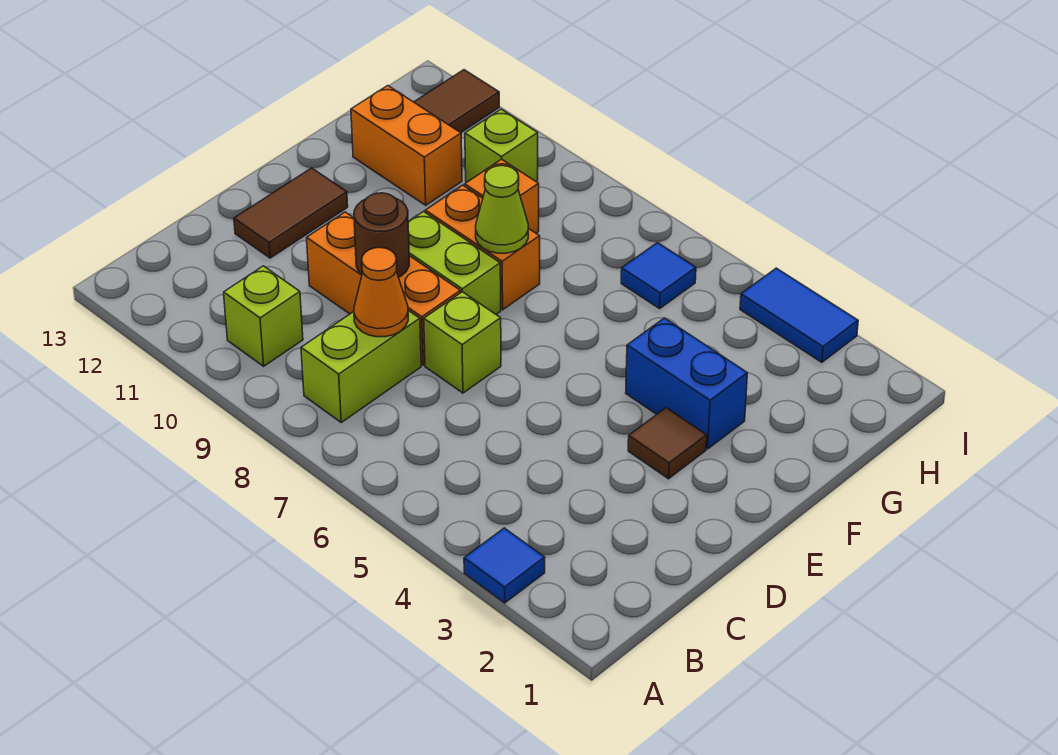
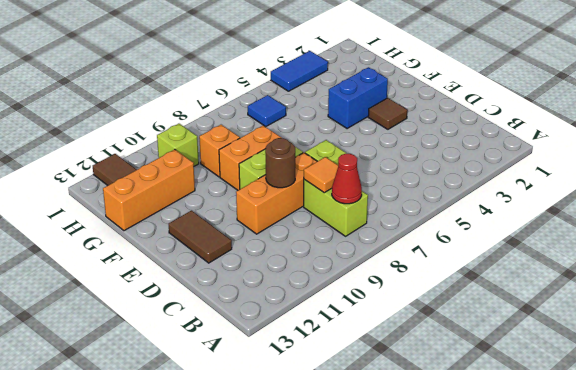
blue 1x1 tile [464,528,545,603] -> none
none -> red 1x1 cone [332,154,362,204]
lime 1x1 brick [224,266,303,366] -> none
orange 1x1 cone [354,248,408,337] -> orange 1x1 tile [304,157,338,193]
lime 1x1 cone [476,166,528,253] -> none
orange 1x2 brick [351,86,462,205] -> orange 1x3 brick [103,150,195,231]

